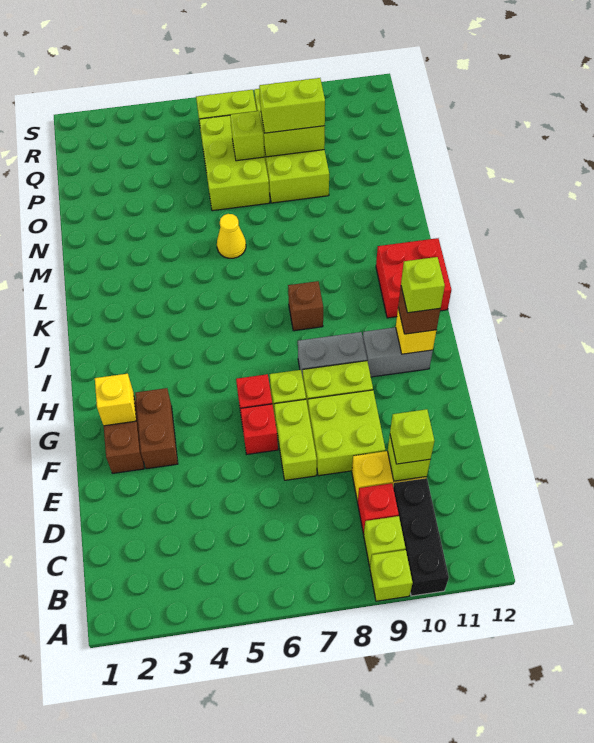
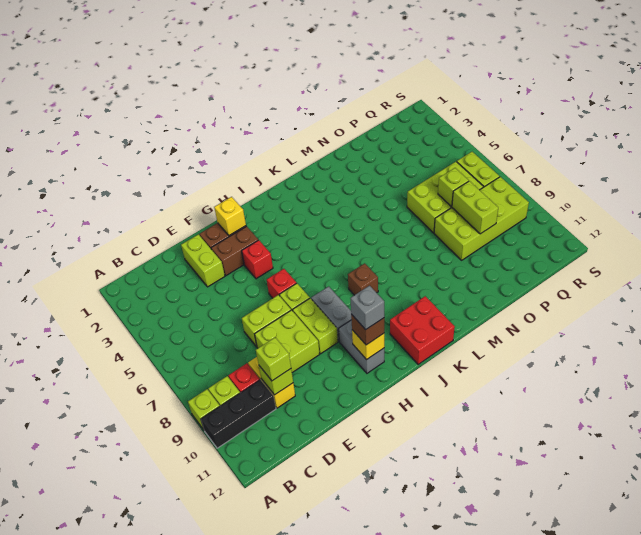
red 1x1 brick [240,404,278,454] -> red 1x1 brick moved to [242,240,273,279]
lime 1x1 brick [401,257,445,313] -> grey 1x1 brick [350,286,384,330]
yellow 1x1 cone [217,214,246,258] -> none
lime 1x2 brick [259,78,325,133] -> lime 1x2 brick moved to [181,234,225,287]

